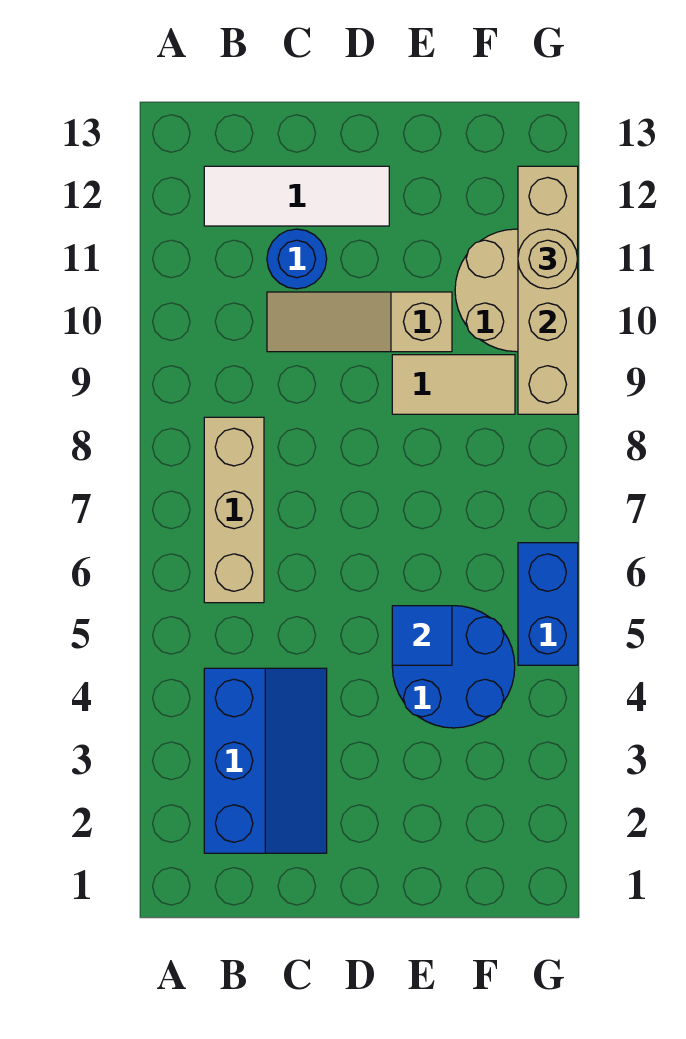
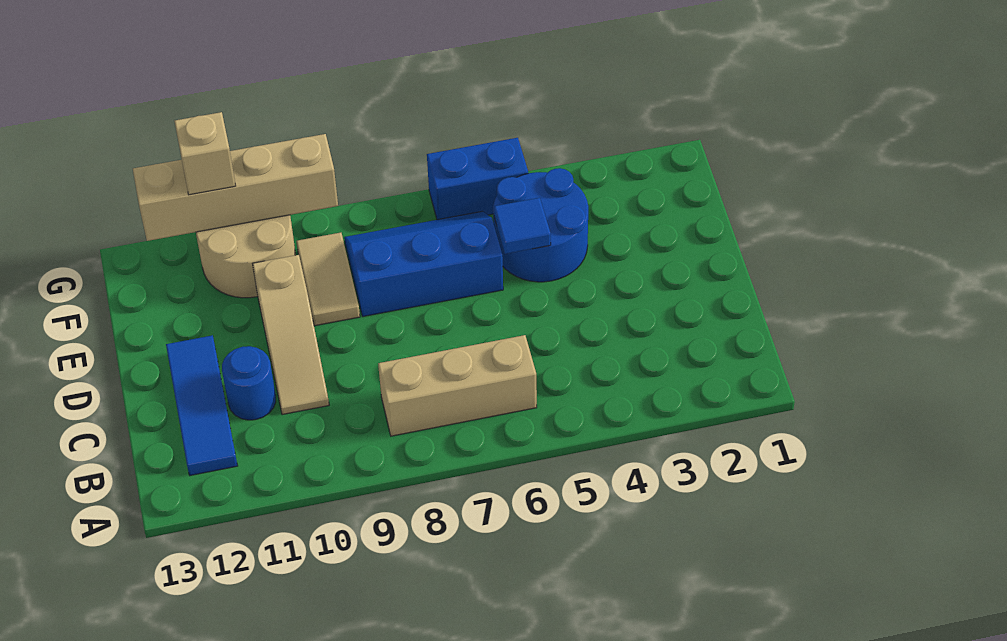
blue 2x3 slope [204,668,327,853] -> blue 2x3 slope moved to [344,211,503,317]
white 1x3 tile [204,166,389,226] -> blue 1x3 tile [166,335,238,475]
tan 1x1 round brick [518,229,578,289] -> tan 1x1 brick [174,112,236,195]

